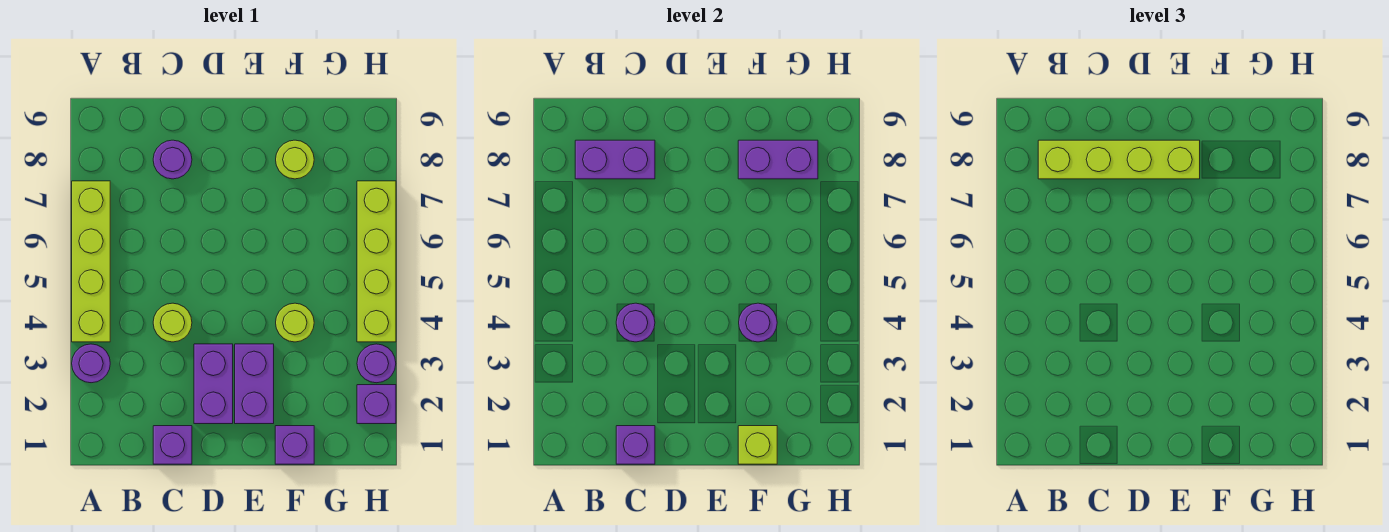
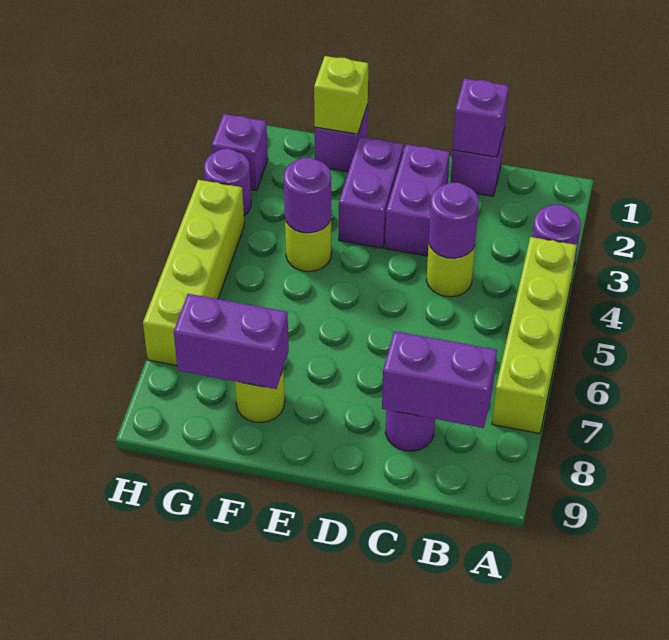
lime 1x4 brick [1038,140,1200,179] -> none

